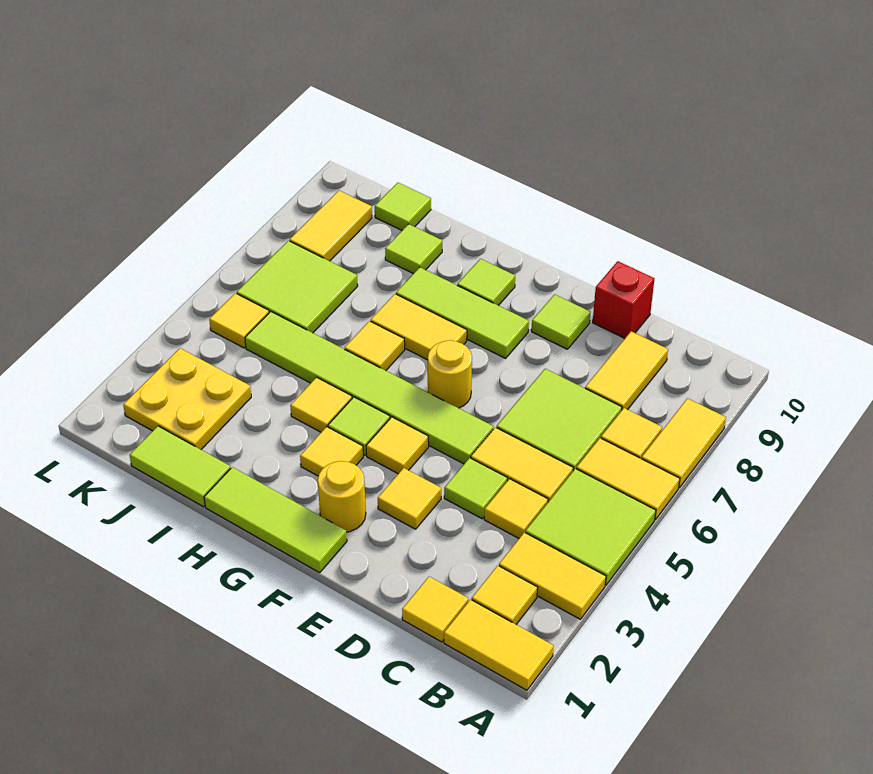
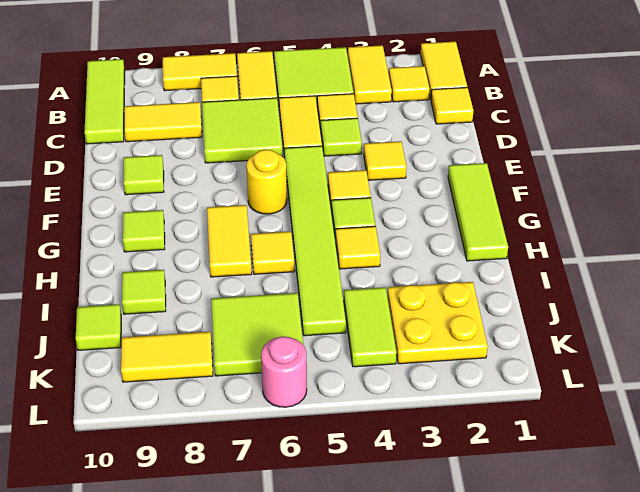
red 1x1 brick [593,261,654,338] -> none
yellow 1x1 round brick [318,461,366,532] -> none
lime 1x3 tile [396,267,529,358] -> lime 1x3 tile moved to [85,59,125,144]
yellow 1x1 tile [300,427,363,476] -> none
lime 1x2 tile [130,426,231,507] -> lime 1x2 tile moved to [344,287,397,367]
yellow 1x1 tile [209,293,269,348] -> none
none -> pink 1x1 round brick [261,336,307,407]

